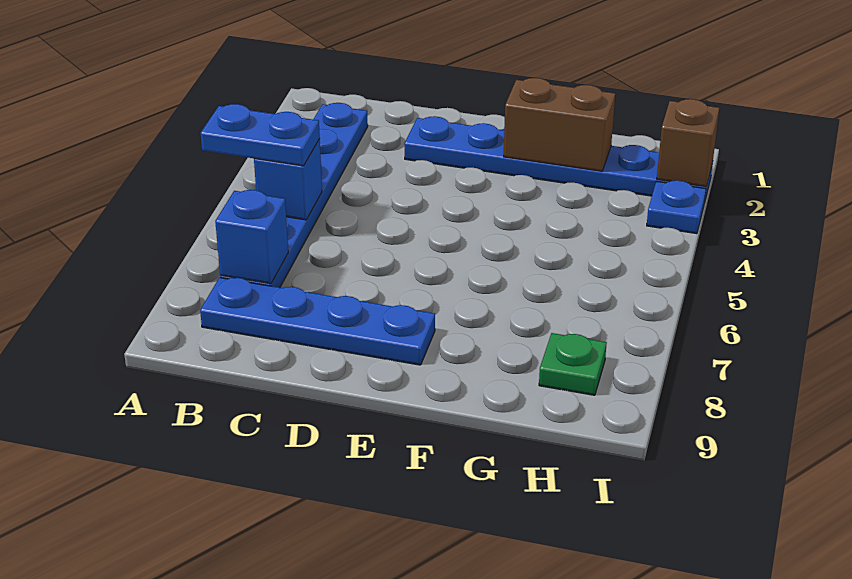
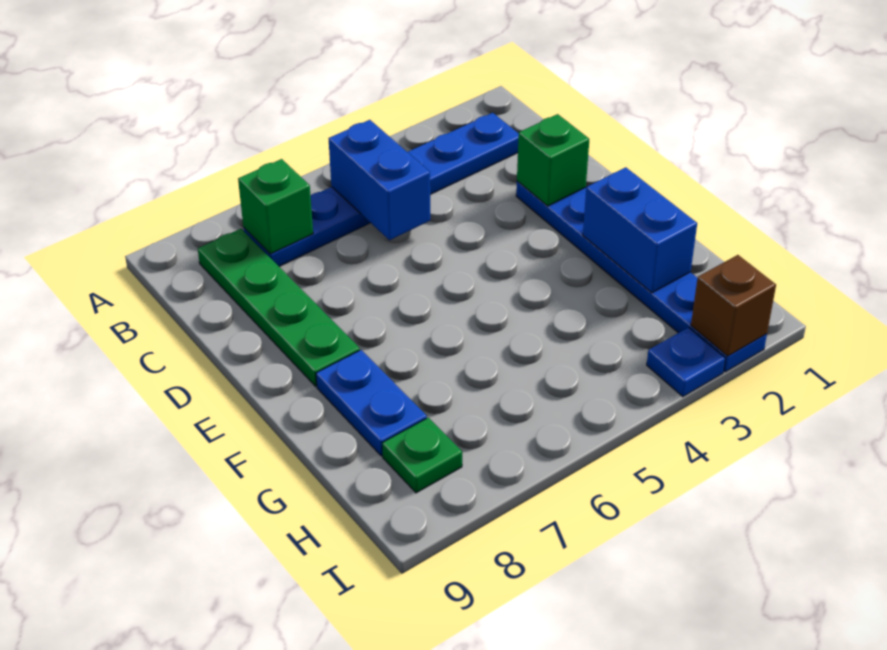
blue 1x2 plate [201,104,320,166] -> blue 1x2 plate moved to [316,350,427,456]
blue 1x1 brick [254,139,322,220] -> blue 1x2 brick [328,120,430,240]
blue 1x1 brick [215,190,288,284] -> green 1x1 brick [238,159,313,254]
blue 1x4 plate [200,278,435,365] -> green 1x4 plate [198,229,360,386]
none -> green 1x1 brick [517,114,589,206]
brown 1x2 brick [504,78,615,171] -> blue 1x2 brick [583,167,697,293]

